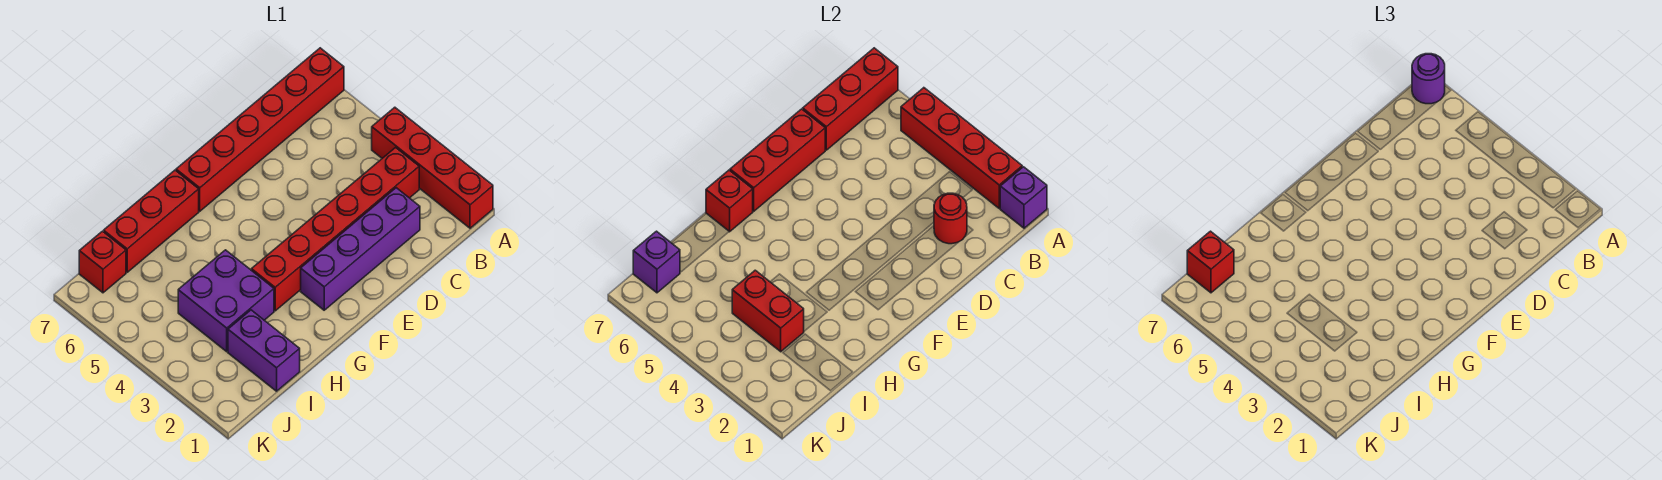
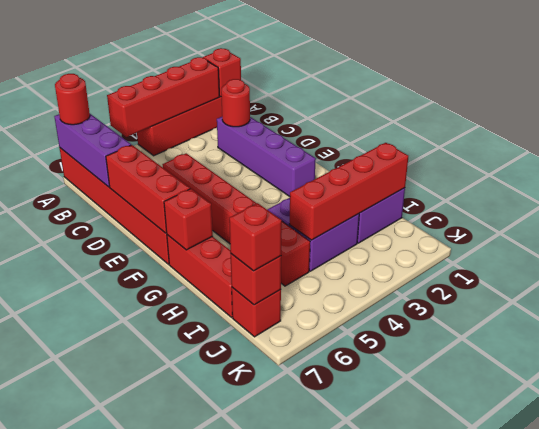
purple 1x1 brick [1000,167,1047,228] -> red 1x1 brick [203,48,241,97]
red 1x3 brick [803,48,898,150] -> purple 1x3 brick [54,114,131,187]
purple 1x1 round brick [1412,54,1445,104] -> red 1x1 round brick [55,74,90,125]
red 1x6 brick [251,148,419,311] -> red 1x6 brick moved to [163,153,310,286]
red 1x2 brick [732,270,804,352] -> red 1x4 brick [289,143,408,240]
purple 1x1 brick [633,231,680,293] -> red 1x1 brick [231,254,281,305]

